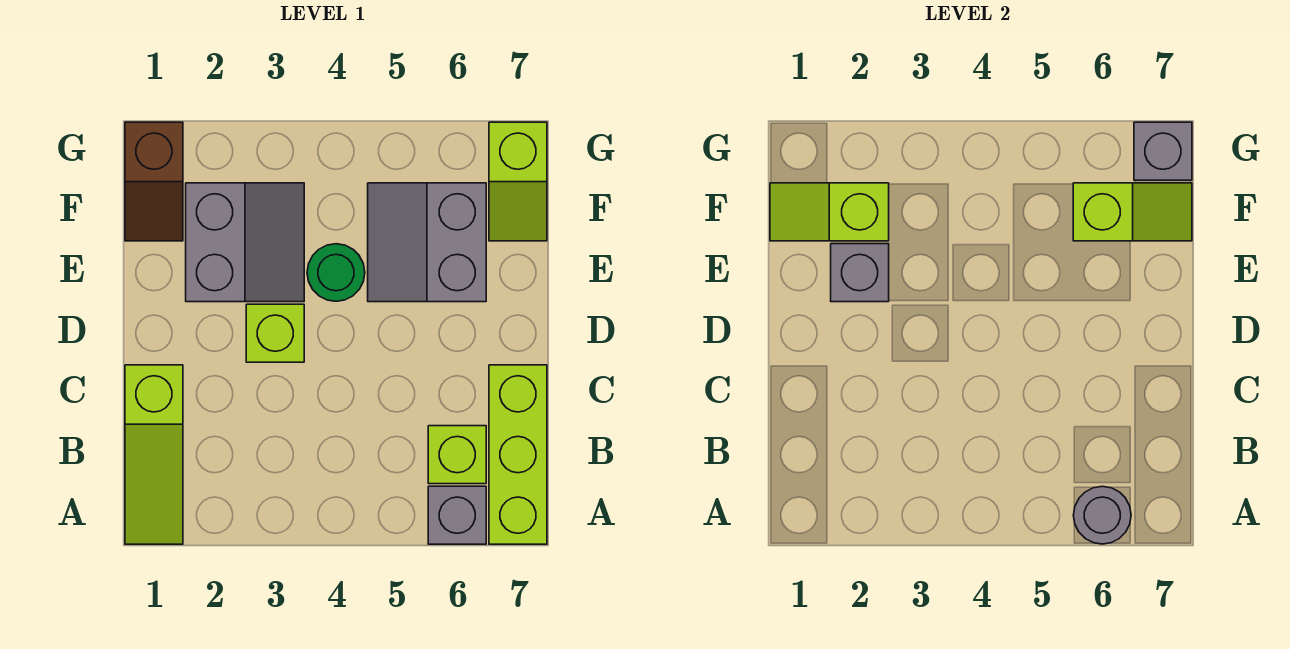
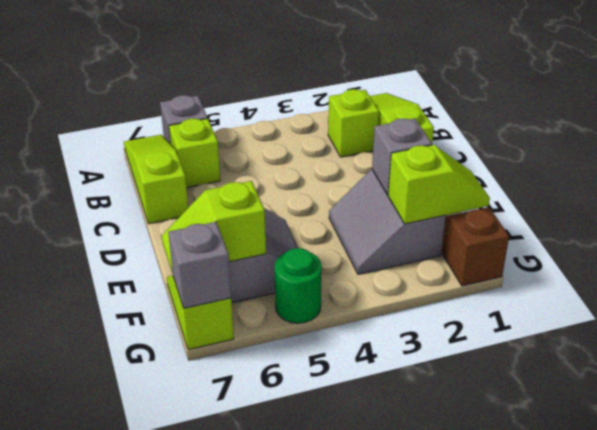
grey 1x1 round brick [1073,486,1131,544] -> none
lime 1x3 brick [489,365,547,544] -> lime 1x3 slope [124,135,188,224]
lime 1x1 brick [246,304,304,362] -> lime 1x1 brick moved to [328,89,379,157]
green 1x1 round brick [307,244,365,301] -> green 1x1 round brick moved to [275,248,322,323]

